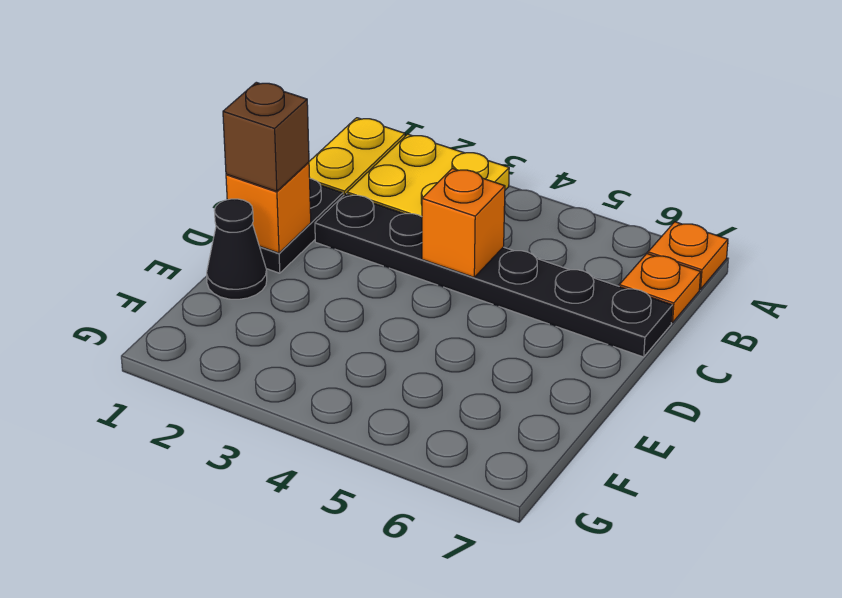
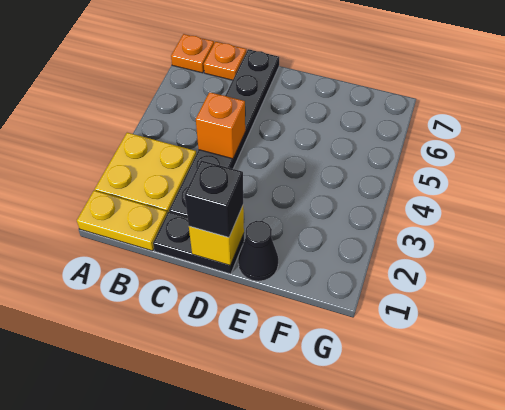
orange 1x1 brick [226,162,311,253] -> yellow 1x1 brick [189,206,244,265]
brown 1x1 brick [223,82,309,191] -> black 1x1 brick [185,160,243,237]

